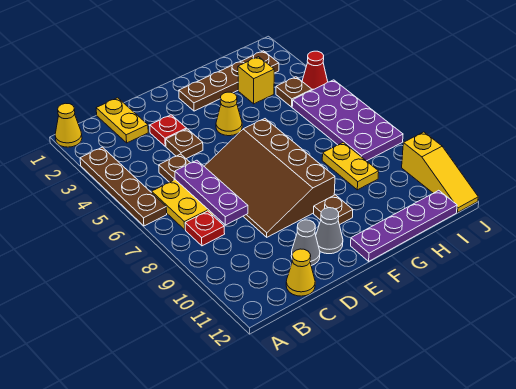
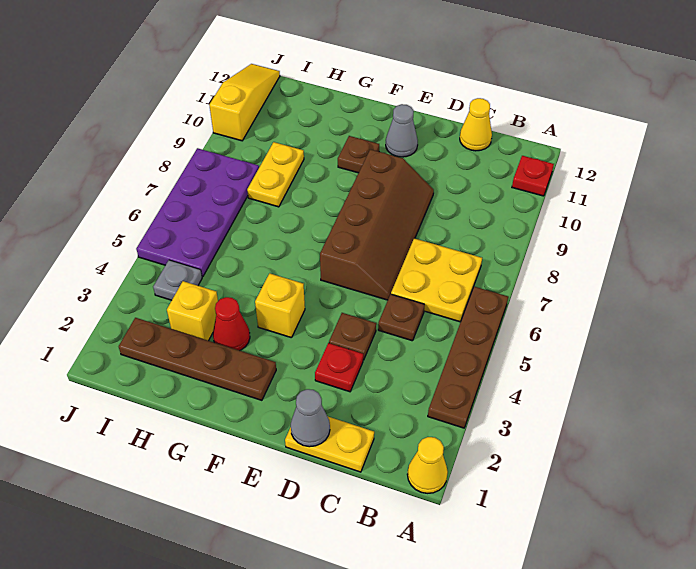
red 1x1 plate [185,211,225,246] -> red 1x1 plate moved to [512,156,554,196]
yellow 1x2 plate [96,98,148,143] -> yellow 1x2 plate turned to [285,417,374,472]
purple 1x3 plate [175,160,248,225] -> none
brown 3x4 slope [204,119,335,237] -> brown 2x4 slope [320,149,434,300]
grey 1x1 cone [291,220,320,265] -> grey 1x1 cone moved to [291,389,330,447]
yellow 1x1 cone [216,92,242,136] -> yellow 1x1 brick [255,273,305,338]
purple 1x4 plate [351,190,457,261] -> none
brown 1x1 plate [276,77,312,107] -> grey 1x1 plate [153,260,202,300]
red 1x1 cone [302,51,328,90] -> red 1x1 cone moved to [213,297,250,351]

